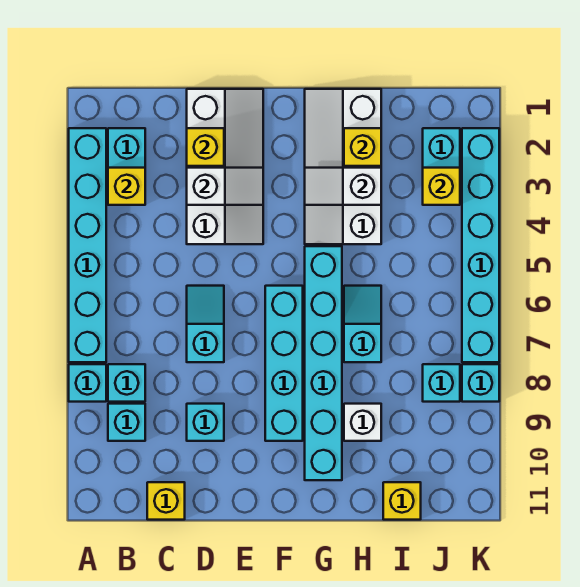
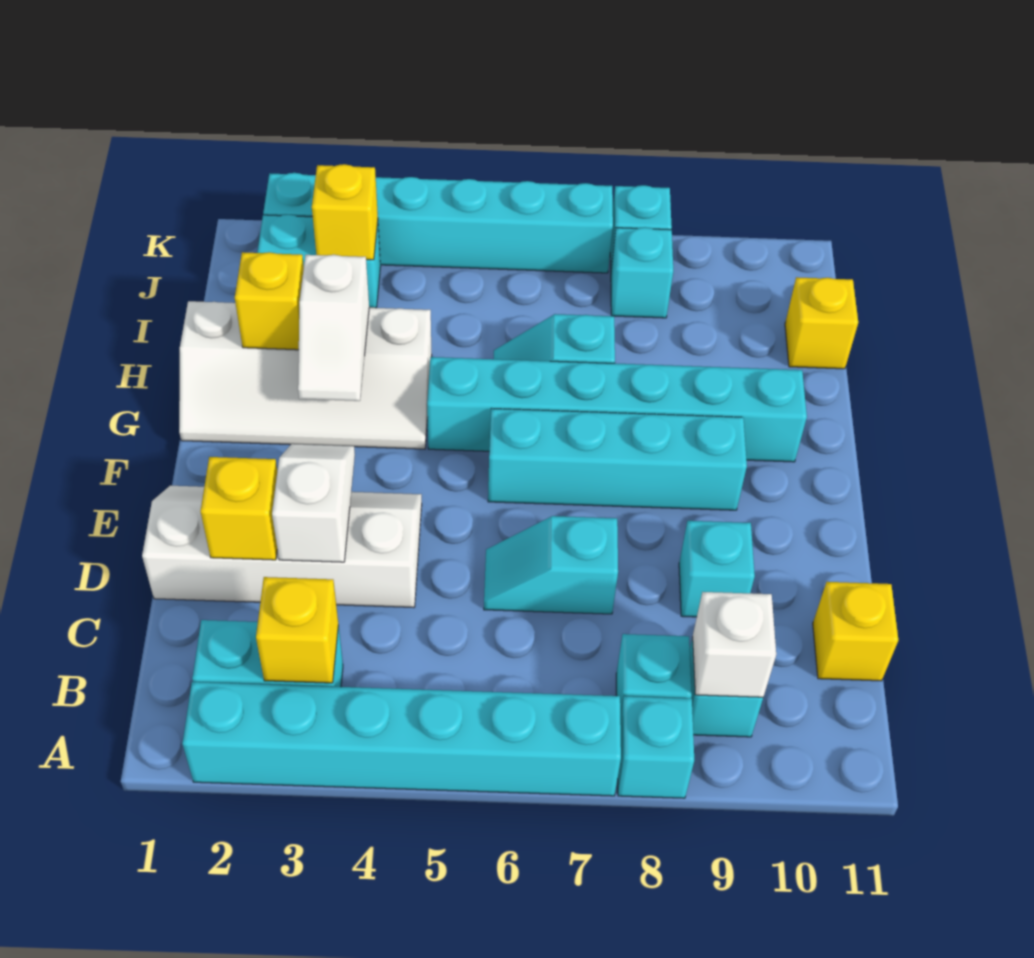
white 1x1 brick [344,404,381,441] -> white 1x1 brick moved to [693,592,776,697]

